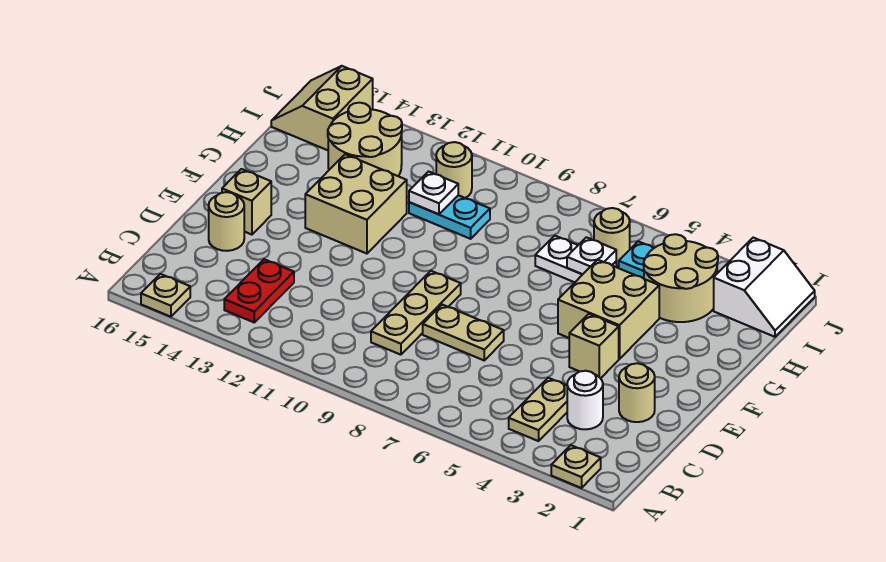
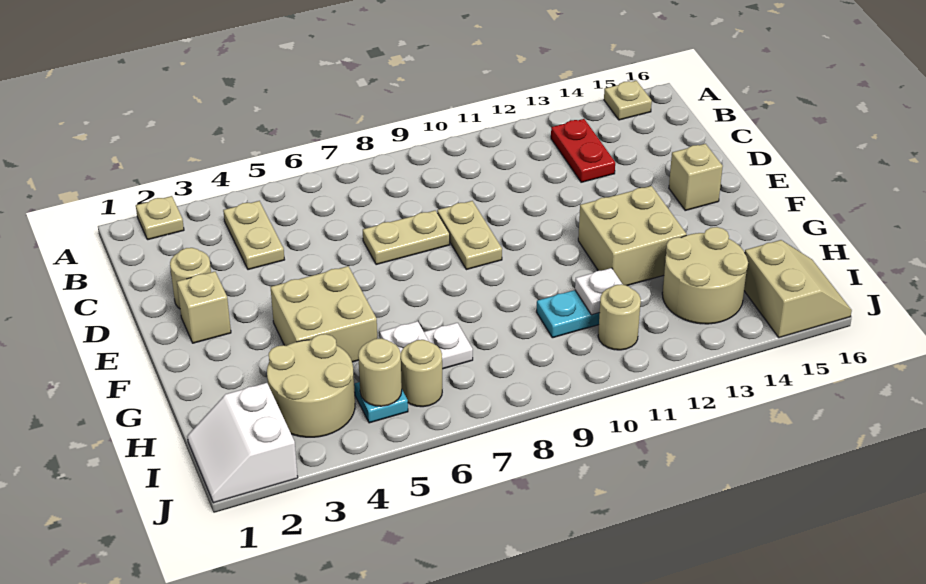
white 1x1 round brick [567,371,603,429] -> none
tan 1x3 plate [371,271,461,355] -> tan 1x2 plate [437,201,502,270]
tan 1x1 round brick [209,192,244,251] -> tan 1x1 round brick moved to [358,338,402,406]
tan 1x1 brick [569,314,619,378] -> tan 1x1 brick moved to [177,272,231,343]

